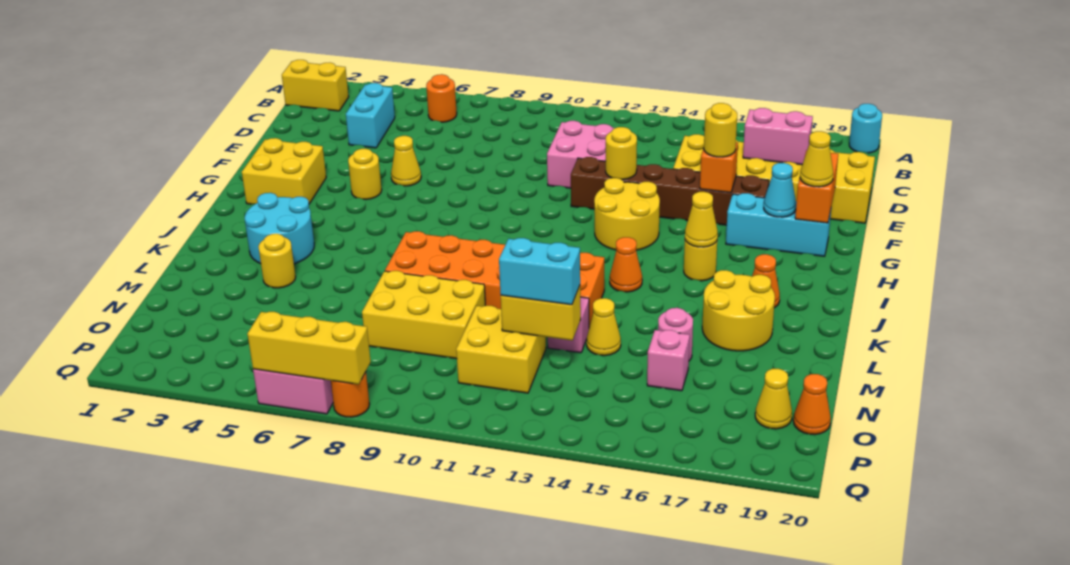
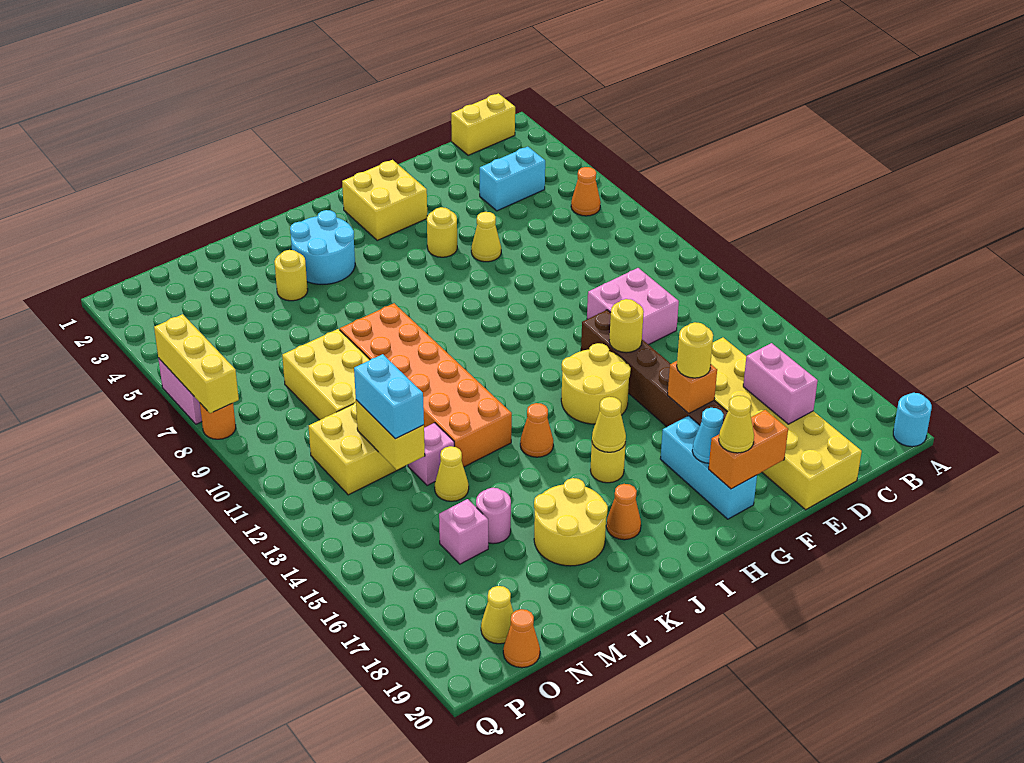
yellow 1x2 brick [282,60,349,111] -> yellow 1x2 brick turned to [451,93,515,155]
orange 1x1 round brick [426,74,457,122] -> orange 1x1 cone [571,167,601,216]

